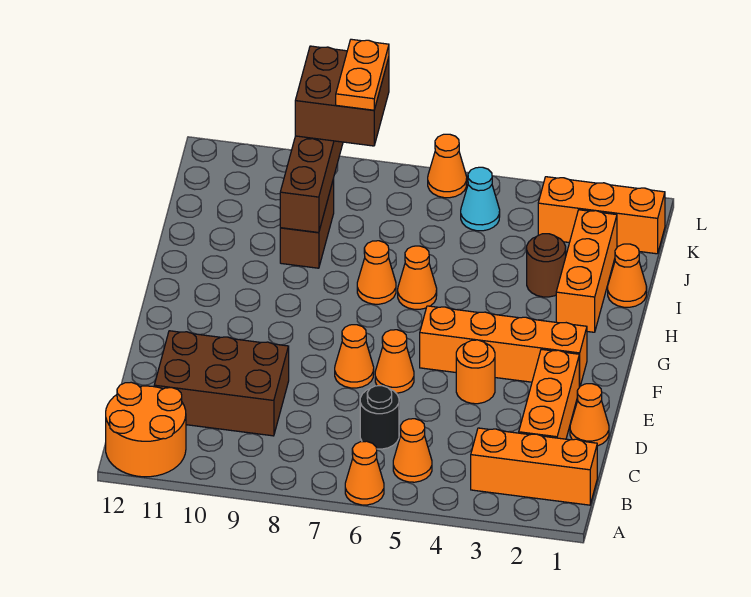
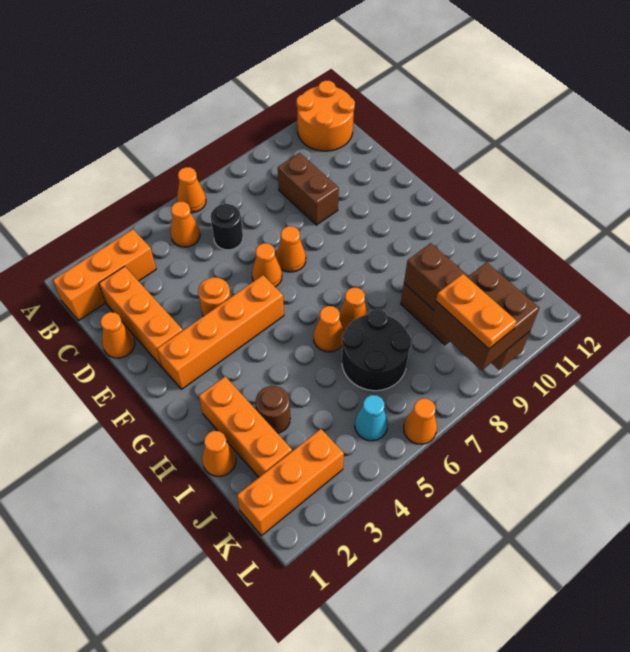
brown 2x3 brick [154,331,289,436] -> brown 1x2 brick [278,153,339,225]
none -> black 2x2 round brick [342,309,412,391]

